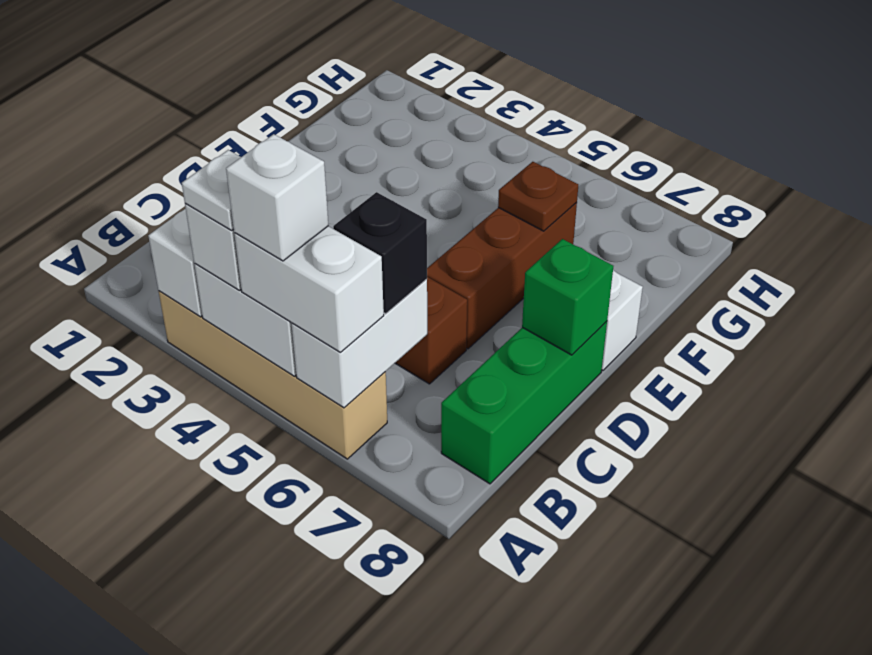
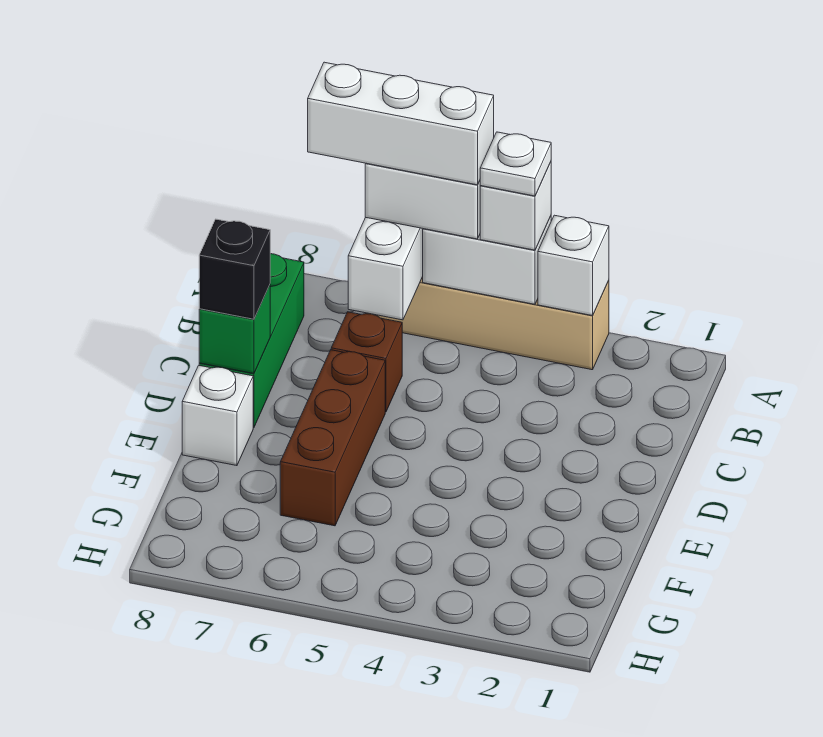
white 1x1 brick [226,134,328,261] -> white 1x3 brick [308,62,494,185]
black 1x1 brick [333,192,427,314] -> black 1x1 brick moved to [199,219,270,319]
brown 1x1 plate [498,162,578,231] -> none

